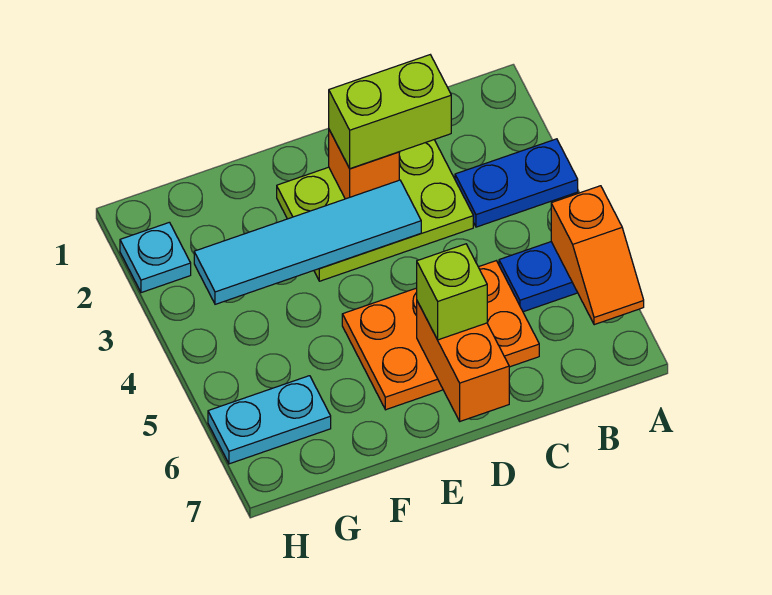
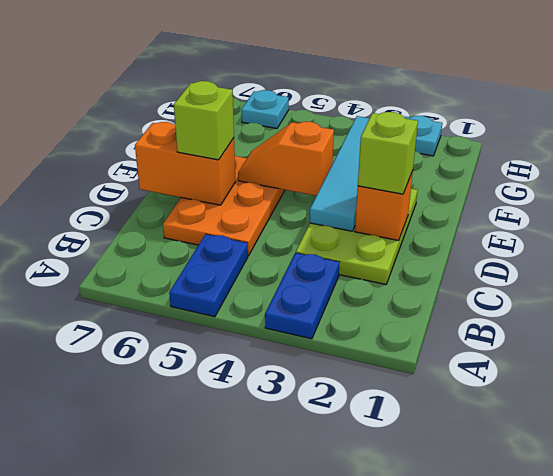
orange 1x2 slope [551,186,644,325] -> orange 1x2 slope moved to [238,122,334,196]
lime 1x2 brick [329,55,451,169] -> lime 1x1 brick [358,112,418,194]
cyan 1x2 plate [208,376,331,464] -> cyan 1x1 plate [241,90,289,129]

